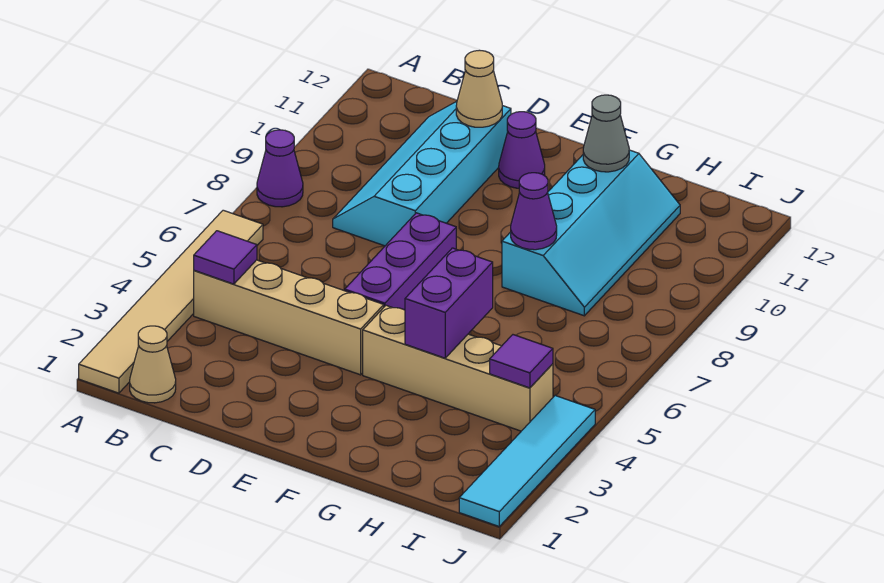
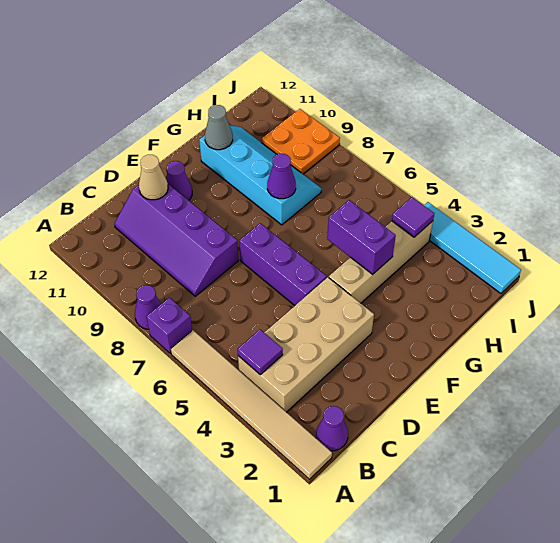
none -> purple 1x1 brick [147,298,192,354]
tan 1x1 cone [130,326,176,403] -> purple 1x1 cone [316,406,348,451]
tan 1x4 brick [194,260,384,375] -> tan 2x4 brick [238,277,374,412]
cyan 2x4 slope [333,101,511,246] -> purple 2x4 slope [114,184,238,296]
none -> orange 2x2 plate [262,109,340,174]

